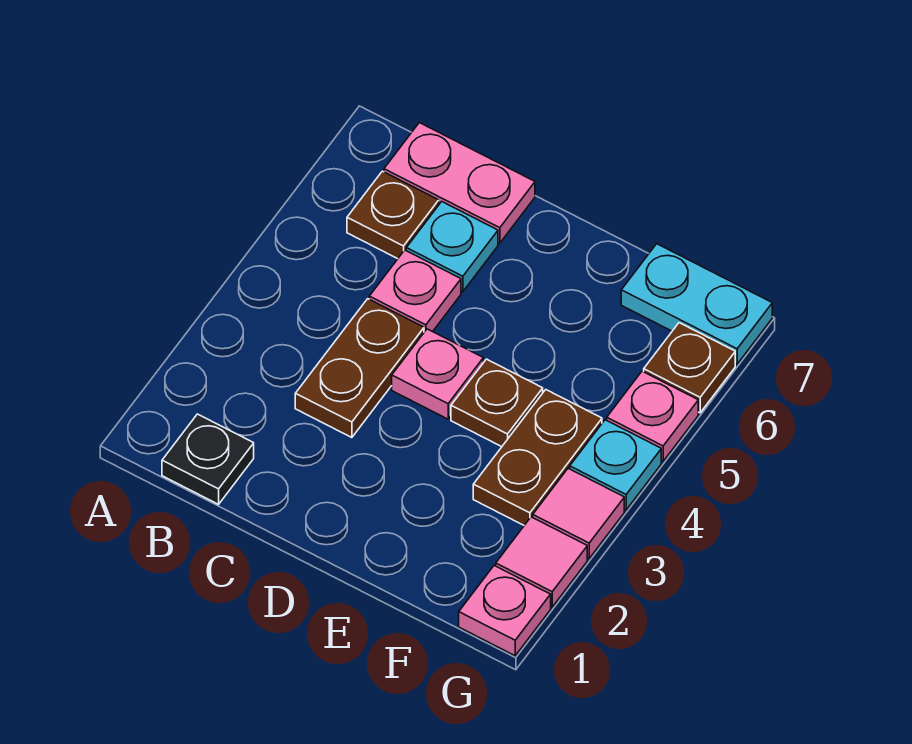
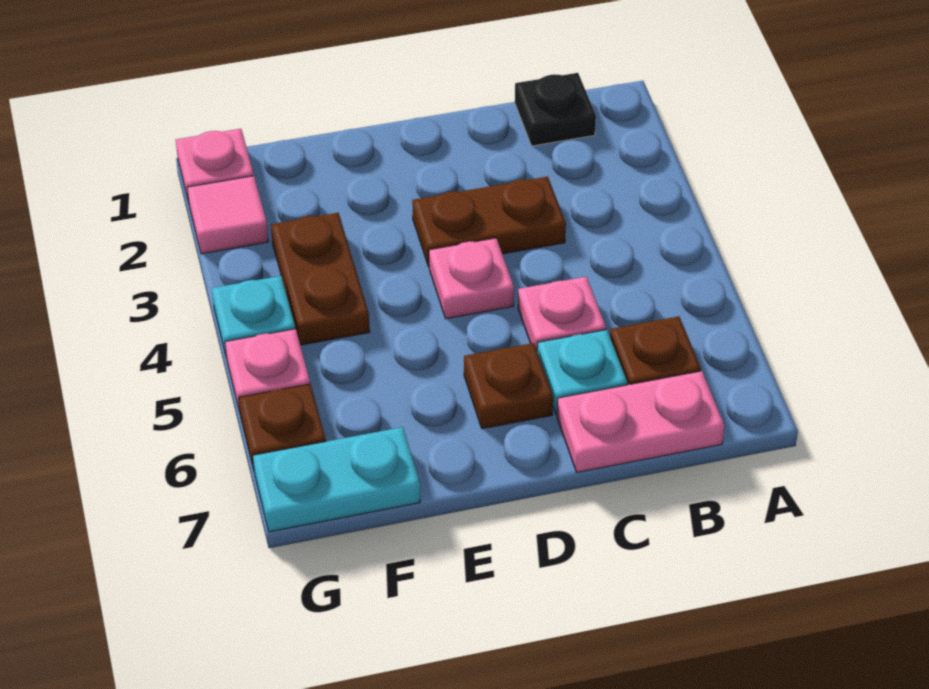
brown 1x2 plate [295,299,424,438] -> brown 1x2 plate turned to [412,176,566,267]
brown 1x1 plate [451,359,543,447] -> brown 1x1 plate moved to [464,343,553,429]
pink 1x1 tile [533,468,624,558] -> none

